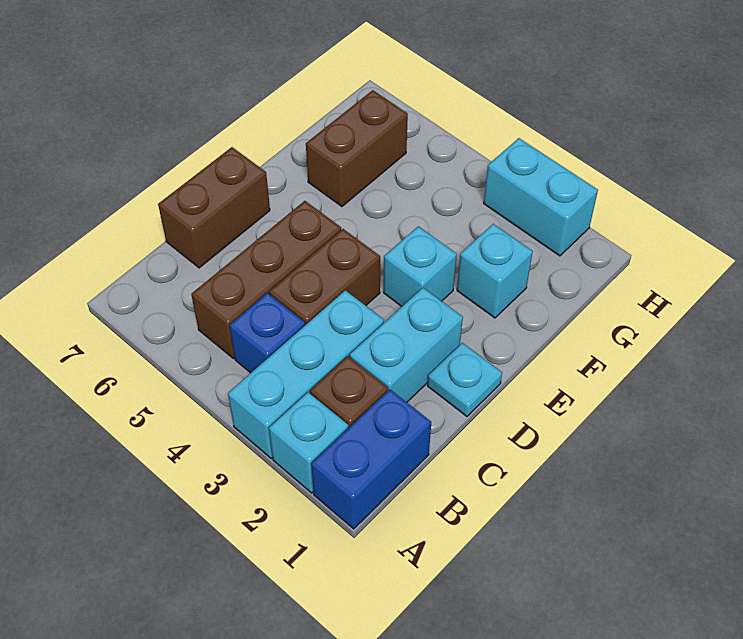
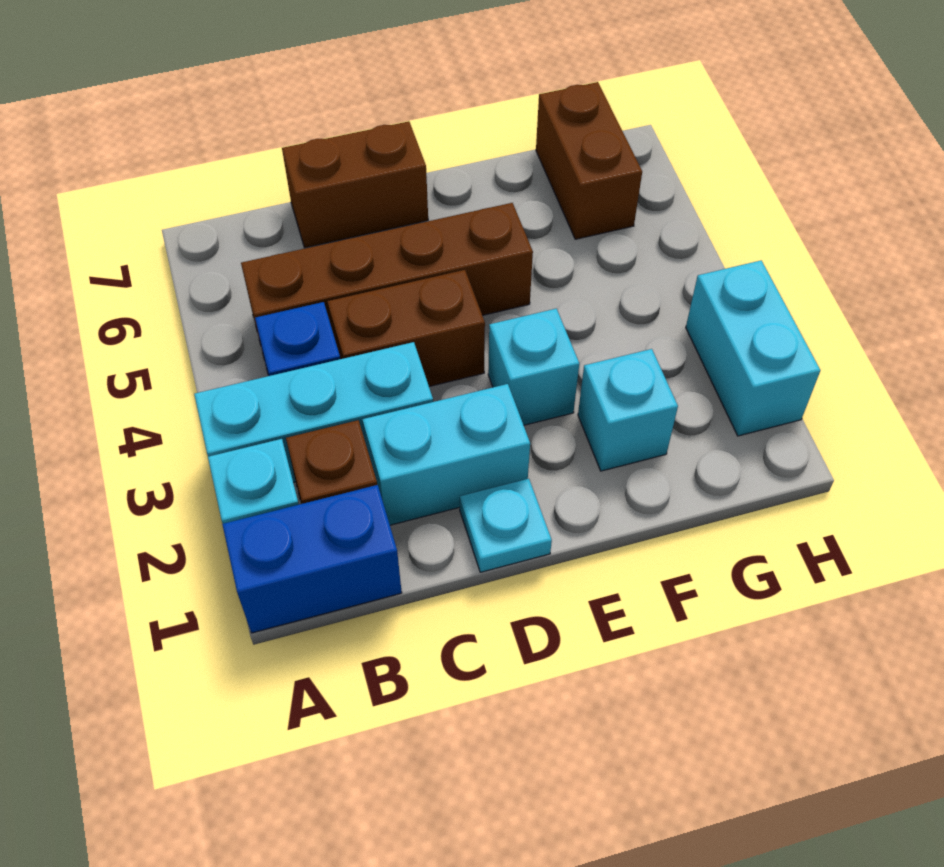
brown 1x3 brick [191,201,341,359] -> brown 1x4 brick [241,203,533,356]
brown 1x2 brick [306,90,408,207] -> brown 1x2 brick turned to [536,82,642,239]

